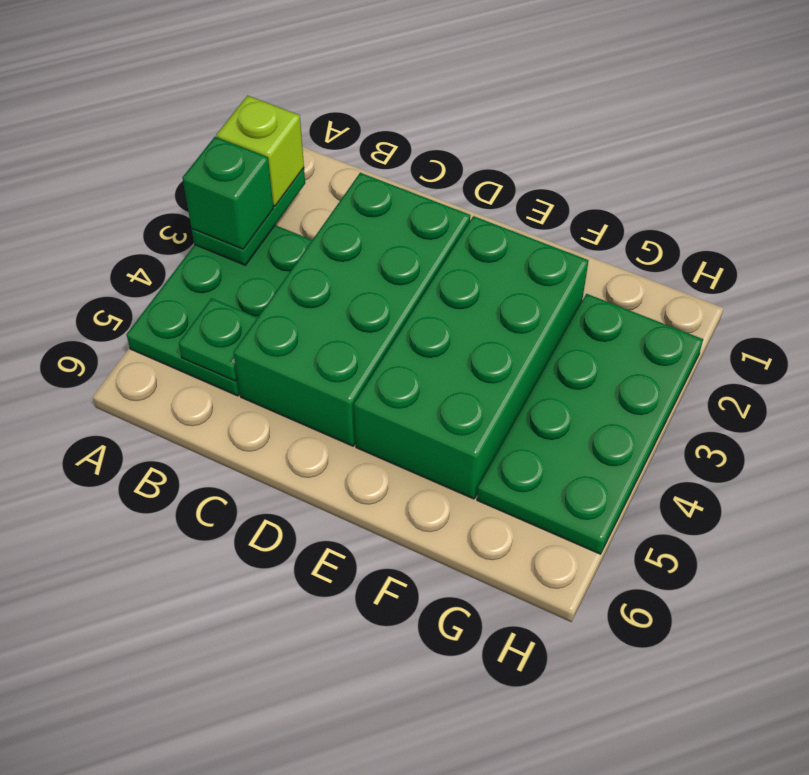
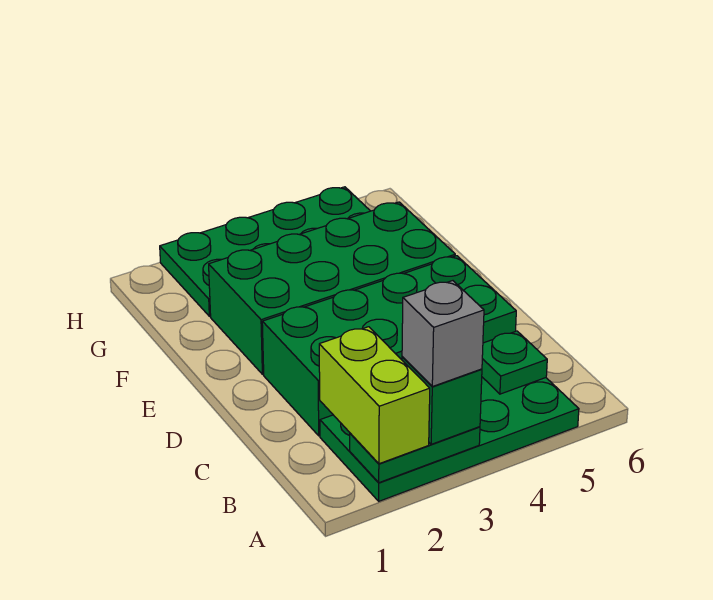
lime 1x1 brick [217,96,304,206] -> lime 1x2 brick [319,327,430,464]
green 2x3 plate [126,225,312,396] -> green 2x4 plate [320,377,579,501]
none -> grey 1x1 brick [402,281,484,387]

